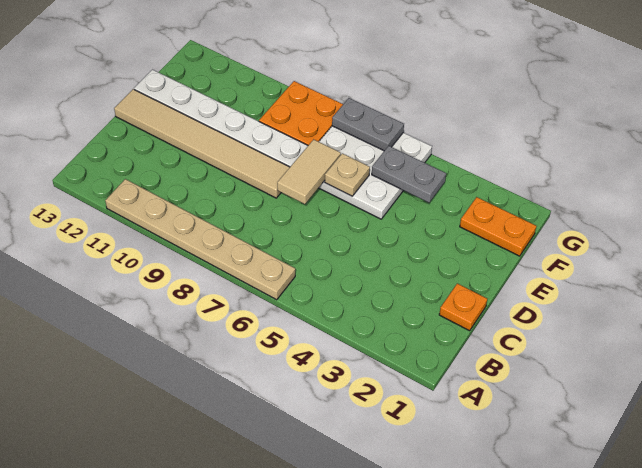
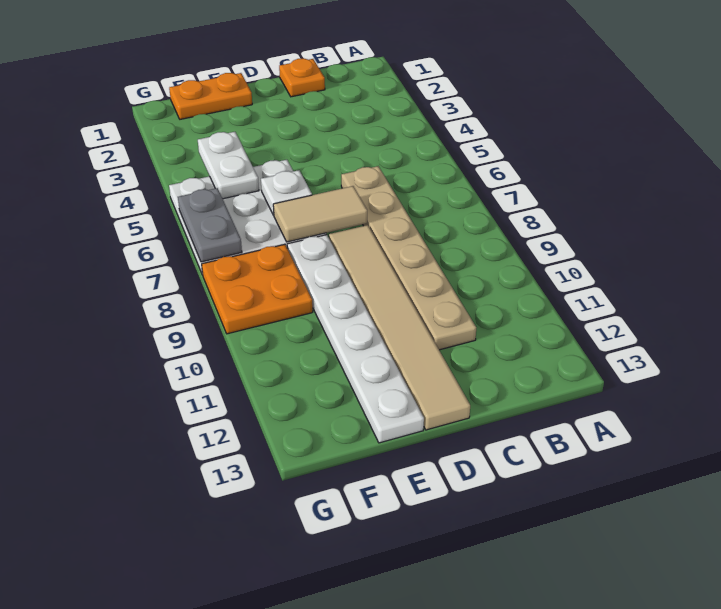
tan 1x6 plate [105,179,295,300] -> tan 1x6 plate moved to [341,166,476,350]
tan 1x1 plate [325,153,370,196] -> white 1x1 plate [261,170,312,215]
orange 1x2 plate [460,197,536,256] -> orange 1x2 plate turned to [169,73,252,119]
grey 1x2 plate [372,146,446,203] -> white 1x2 plate [198,132,259,199]

